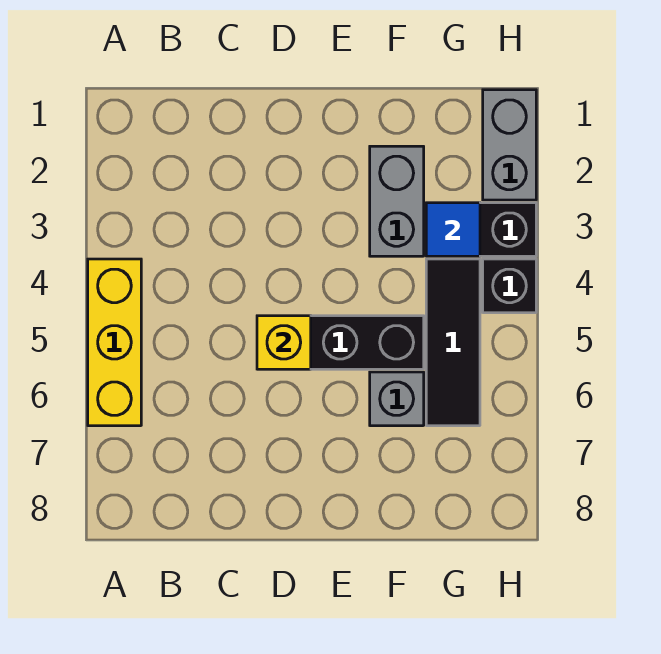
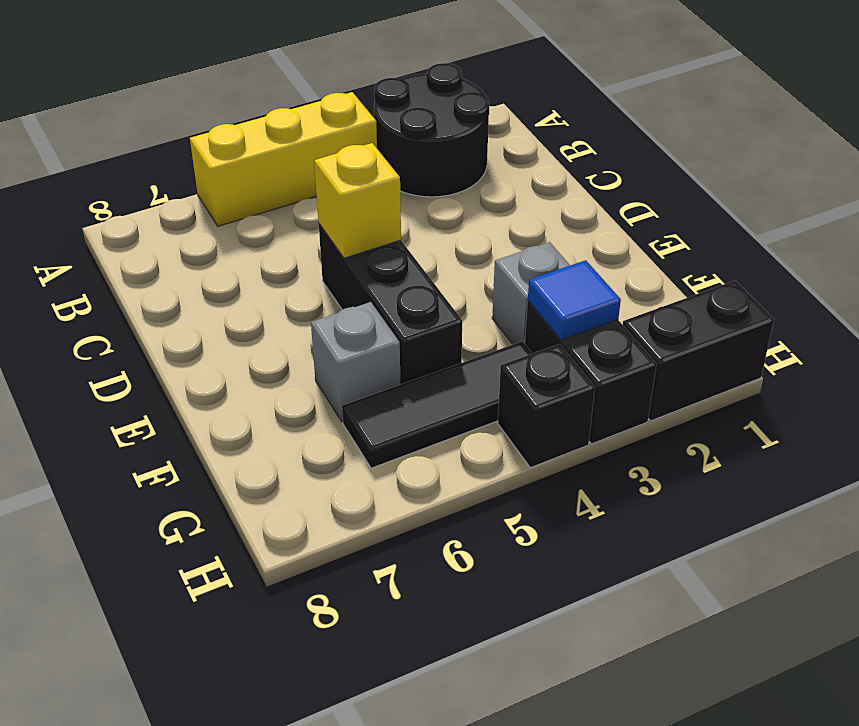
none -> black 2x2 round brick [374,63,490,197]
grey 1x2 brick [370,146,424,256] -> grey 1x1 brick [492,242,570,344]
grey 1x2 brick [483,90,536,200] -> black 1x2 brick [623,281,774,421]

